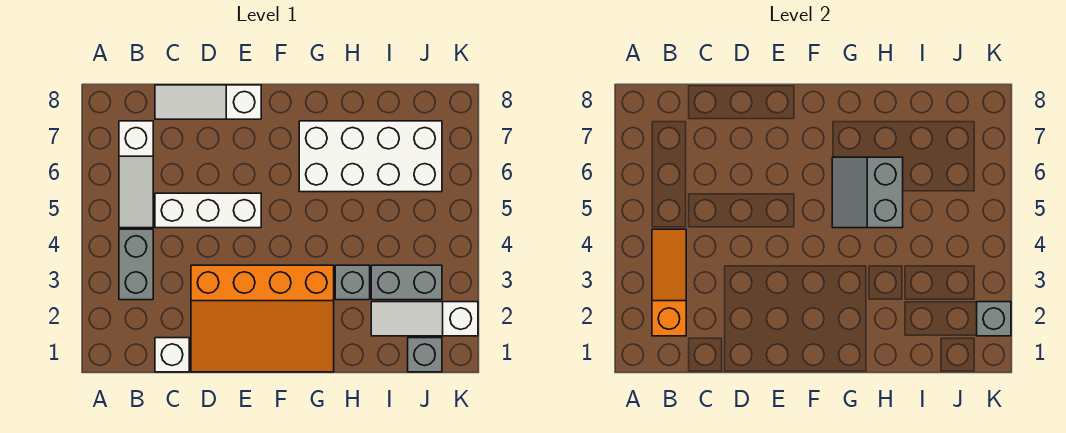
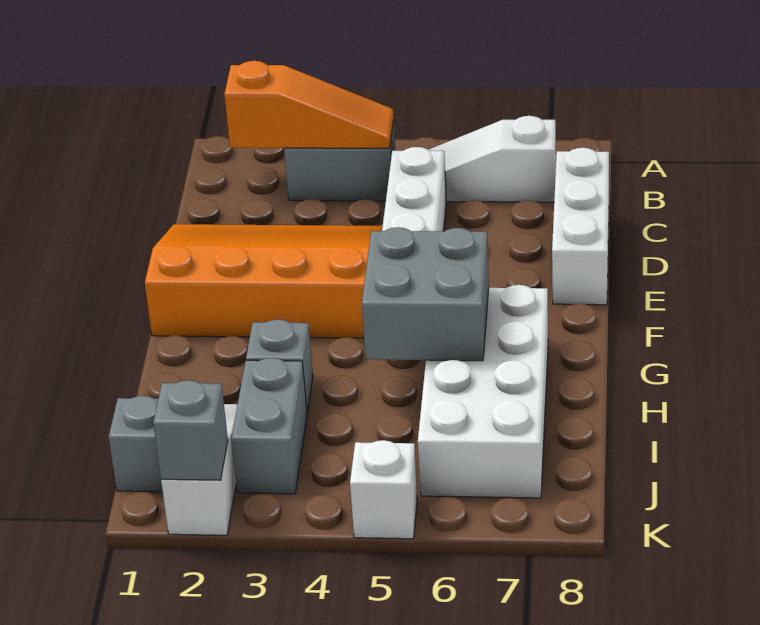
white 1x1 brick [155,338,189,372] -> white 1x1 brick moved to [350,440,418,539]
white 1x3 slope [155,85,261,119] -> white 1x3 brick [552,148,609,305]
orange 3x4 slope [191,265,334,372] -> orange 3x4 slope turned to [145,224,383,338]
grey 2x2 slope [832,157,903,228] -> grey 2x2 brick [362,227,489,361]

